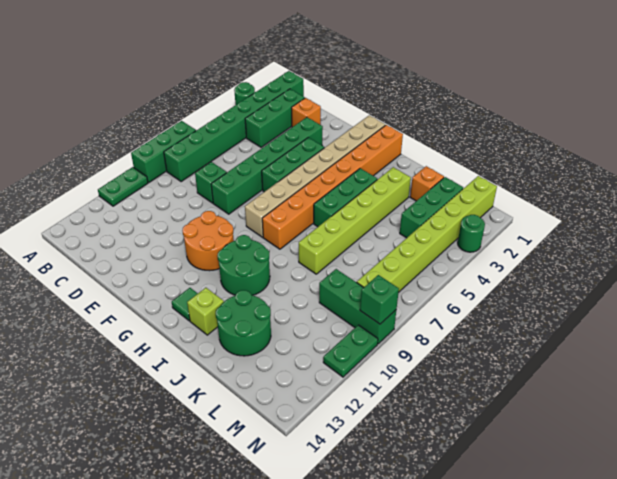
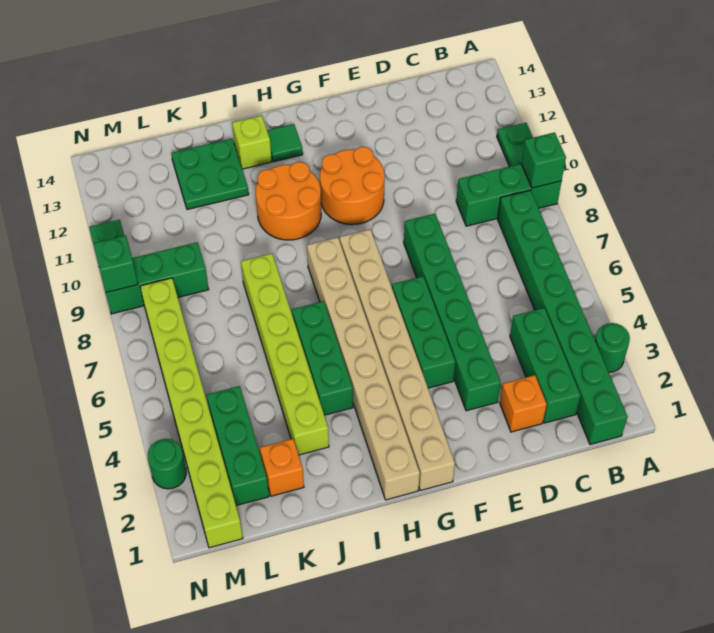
green 1x3 brick [131,121,196,183] -> green 1x3 brick turned to [456,164,562,226]
green 1x1 brick [195,162,227,203] -> green 1x1 brick moved to [521,133,566,188]
orange 1x8 brick [262,125,403,249] -> tan 1x8 brick [307,237,420,500]
green 2x2 round brick [217,235,270,295] -> orange 2x2 round brick [256,162,321,240]
green 2x2 round brick [216,290,271,356] -> green 2x2 plate [171,139,249,210]

